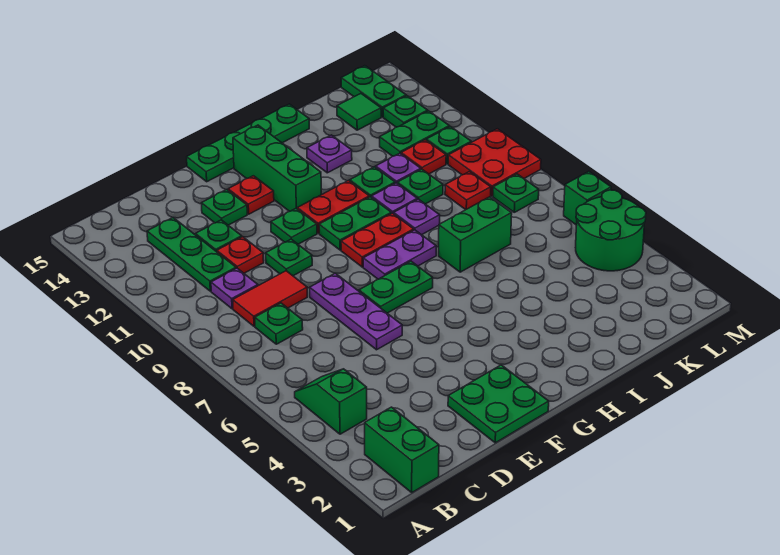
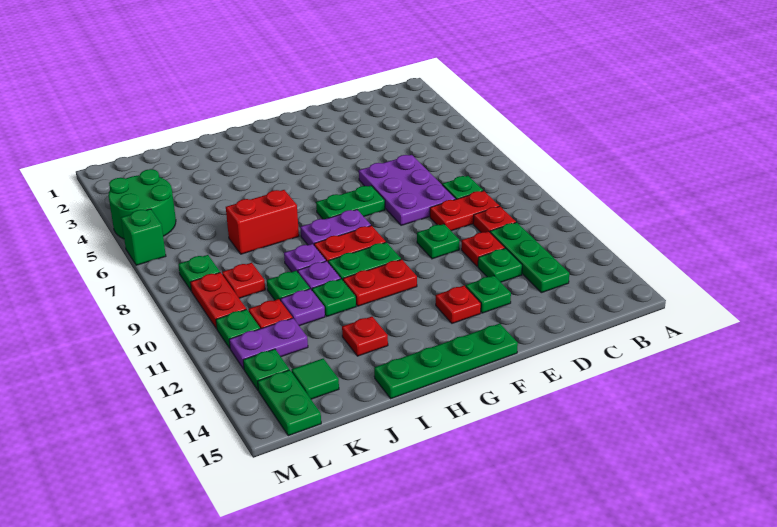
green 1x2 brick [365,407,439,492] -> none
green 1x2 slope [295,369,367,434] -> none
red 1x2 tile [233,271,307,326] -> red 1x2 plate [430,191,499,231]
purple 1x1 plate [211,268,258,309] -> red 1x1 plate [473,206,516,232]
green 2x2 plate [448,365,549,443] -> none
purple 1x3 plate [310,273,402,350] -> purple 2x3 plate [359,155,455,225]
green 1x1 plate [271,208,317,244] -> none
green 1x3 brick [233,125,321,212] -> none
green 1x2 brick [439,197,512,272] -> red 1x2 brick [226,190,299,254]
purple 1x1 plate [307,135,352,173] -> red 1x1 plate [342,317,388,356]
green 1x2 plate [380,111,449,156] -> purple 1x2 plate [229,318,308,369]
red 2x2 plate [448,129,541,196] -> red 1x2 plate [190,272,246,329]

